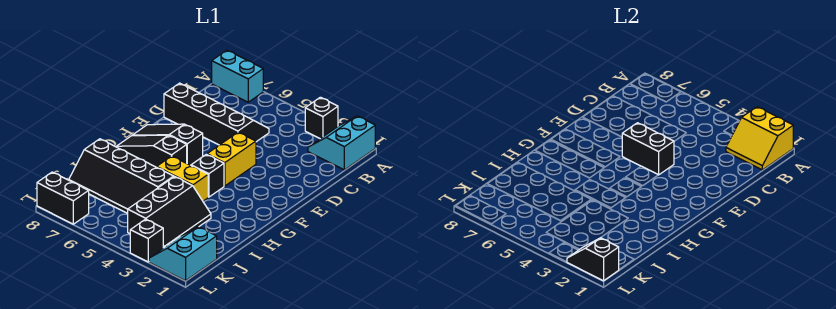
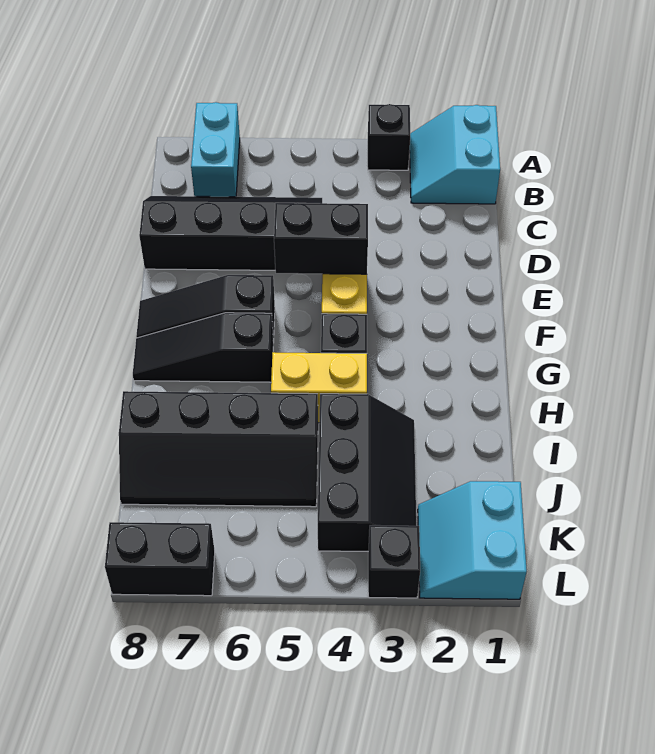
yellow 2x2 slope [726,107,793,170] -> none
cyan 1x2 brick [212,50,263,102] -> cyan 1x2 brick turned to [191,102,240,197]
black 1x2 slope [567,238,619,281] -> none

